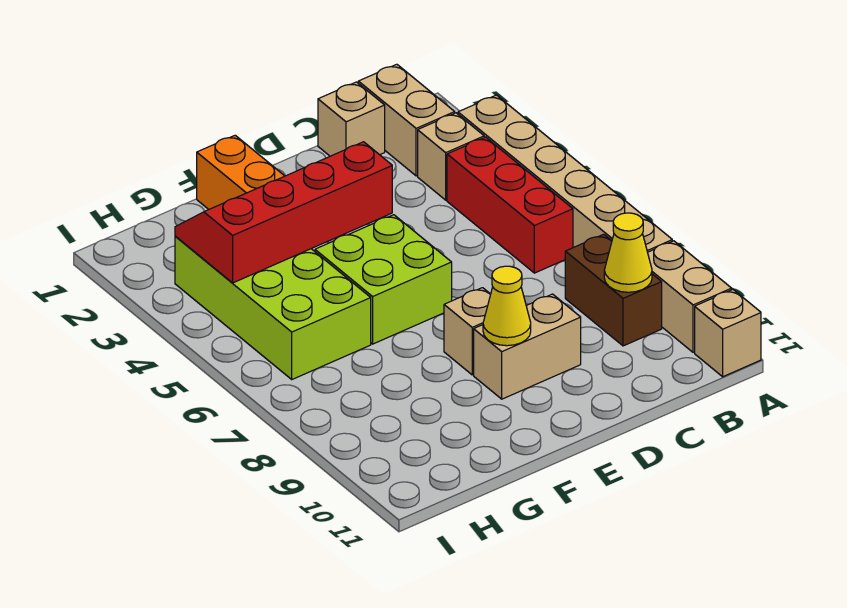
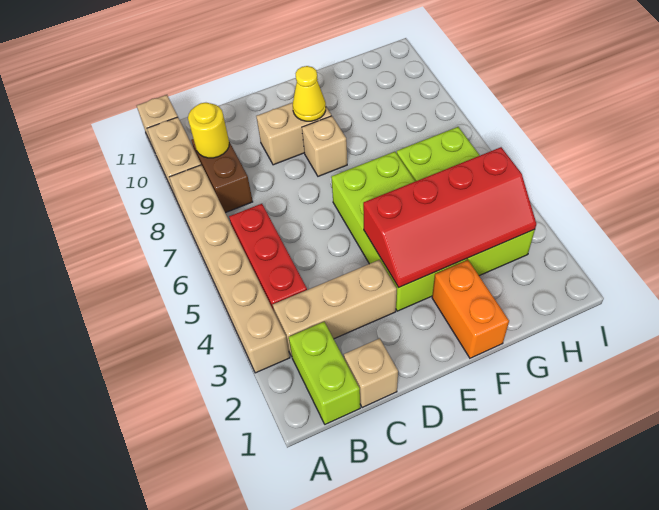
tan 1x2 brick [358,64,455,176] -> lime 1x2 brick [289,322,360,424]
tan 1x1 brick [418,113,484,200] -> tan 1x3 brick [273,260,397,356]
yellow 1x1 cone [604,213,652,292] -> yellow 1x1 round brick [188,103,229,158]
lime 2x2 brick [315,215,452,344] -> lime 2x4 brick [331,152,467,311]

